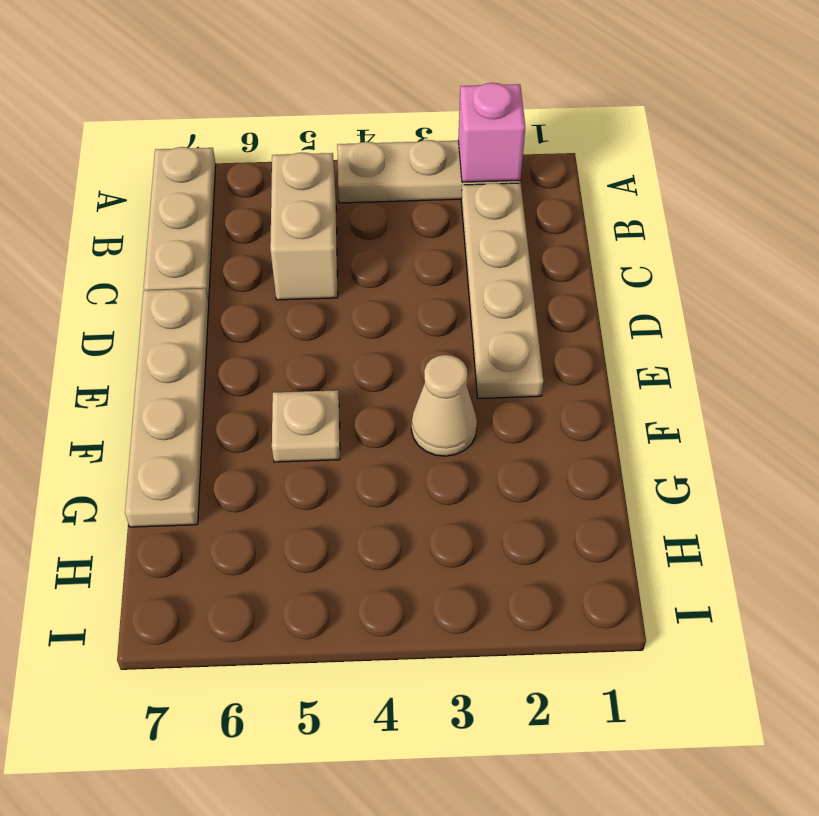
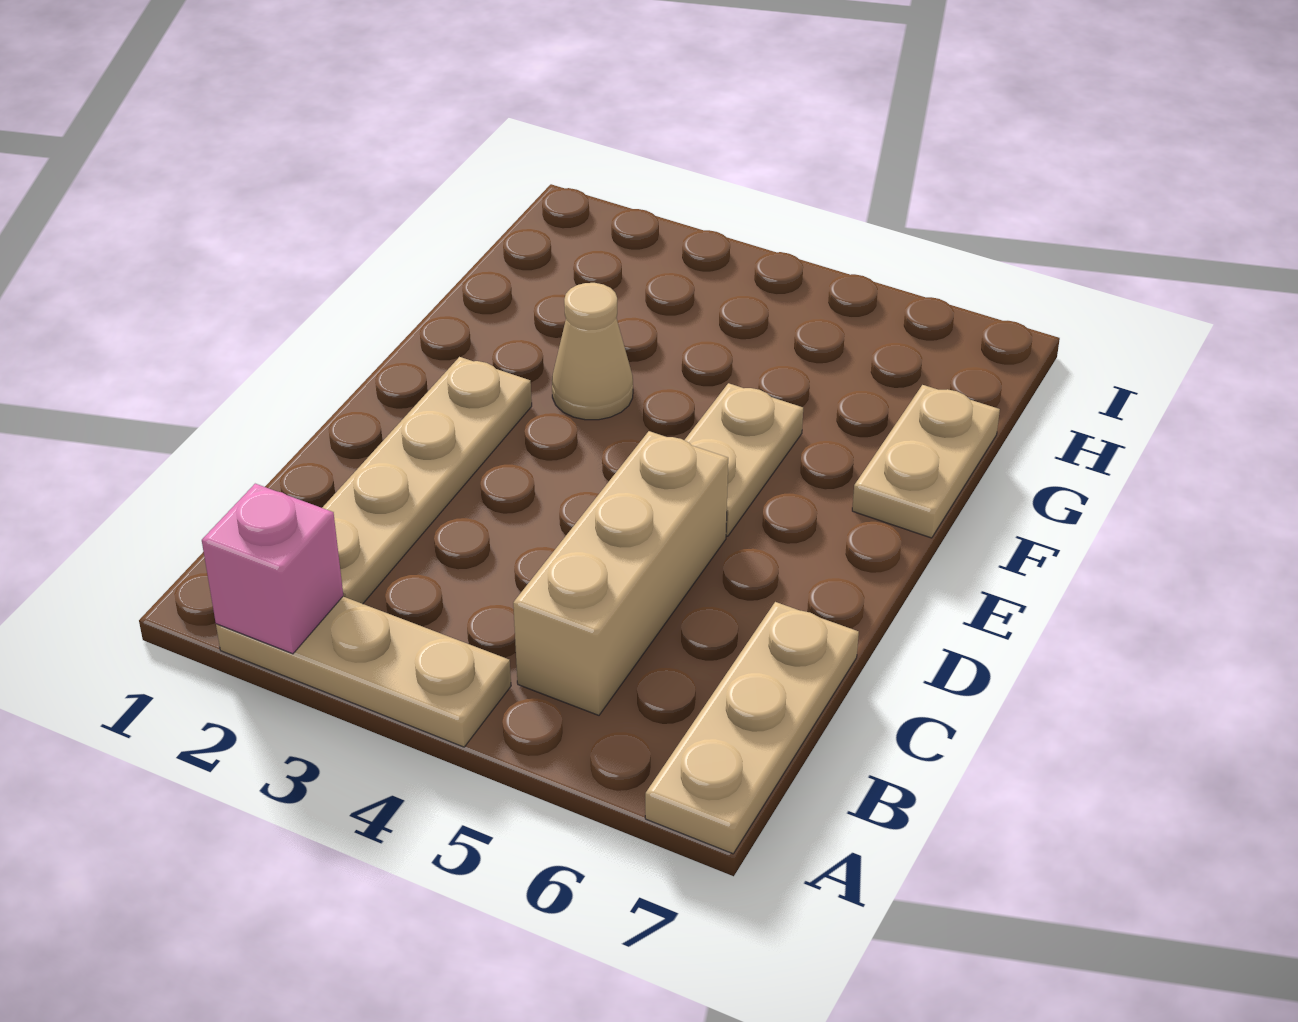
tan 1x2 brick [270,152,338,300] -> tan 1x3 brick [513,431,728,715]
tan 1x4 plate [125,288,209,527] -> tan 1x2 plate [852,385,1000,538]
tan 1x1 plate [272,390,340,462] -> tan 1x2 plate [685,383,803,536]

